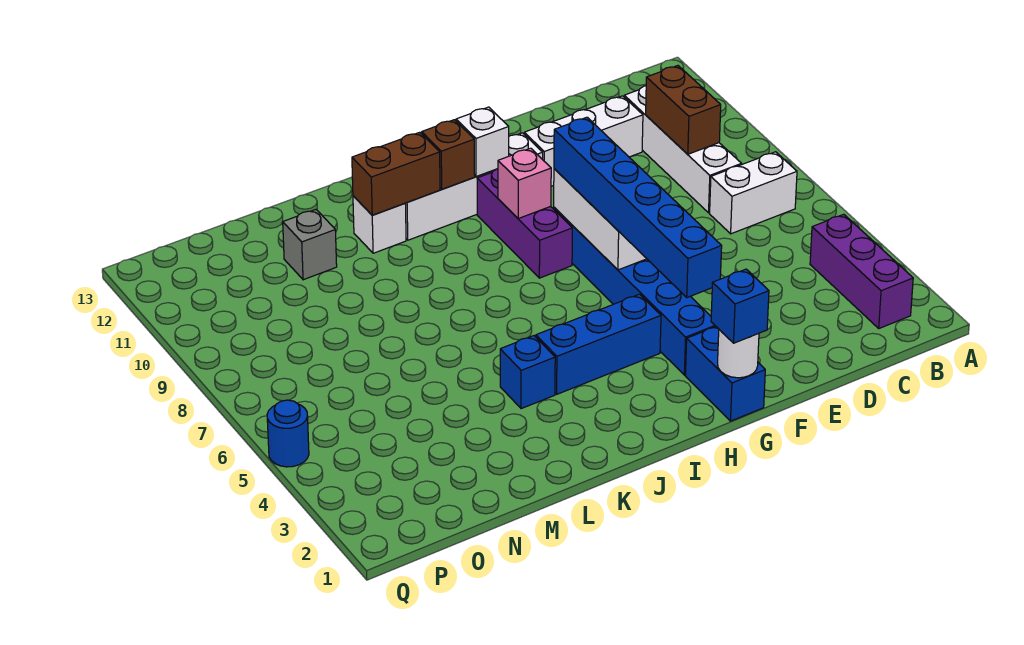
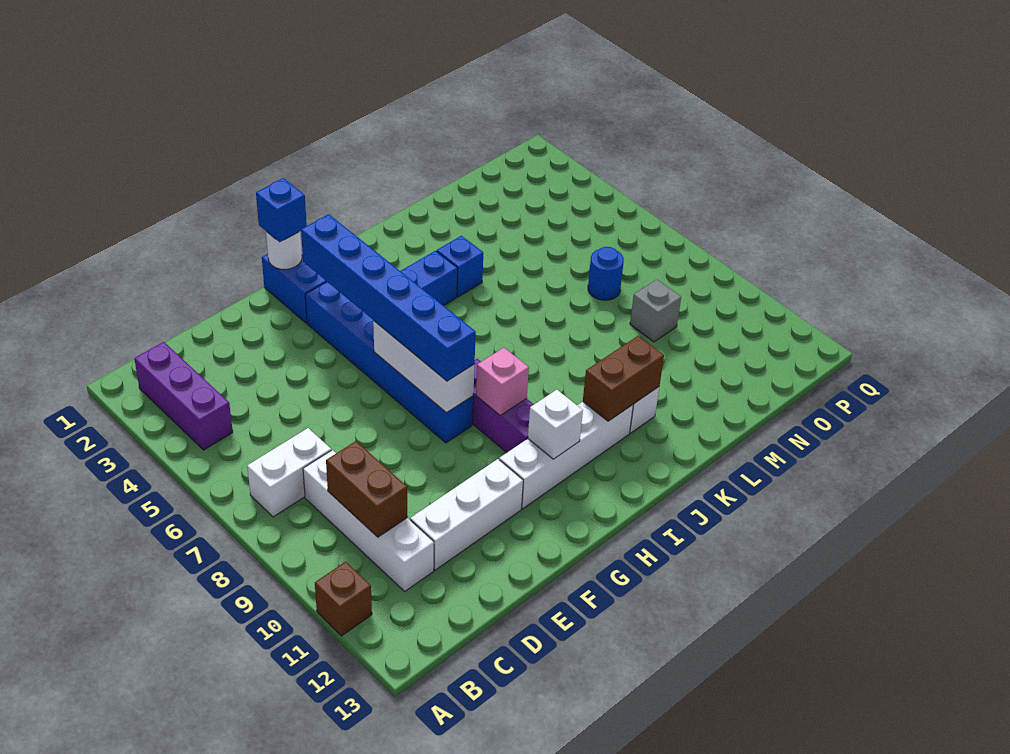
brown 1x1 brick [422,120,475,189] -> brown 1x1 brick moved to [315,562,372,636]
grey 1x1 brick [283,210,337,280] -> grey 1x1 brick moved to [630,280,681,342]
blue 1x1 round brick [267,400,309,467] -> blue 1x1 round brick moved to [588,247,624,300]

